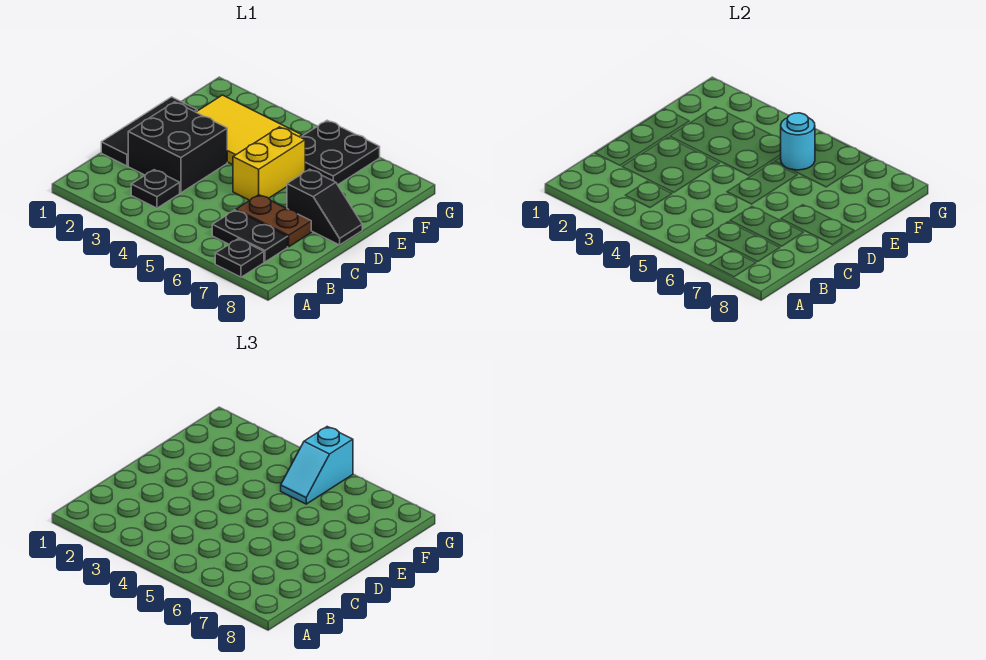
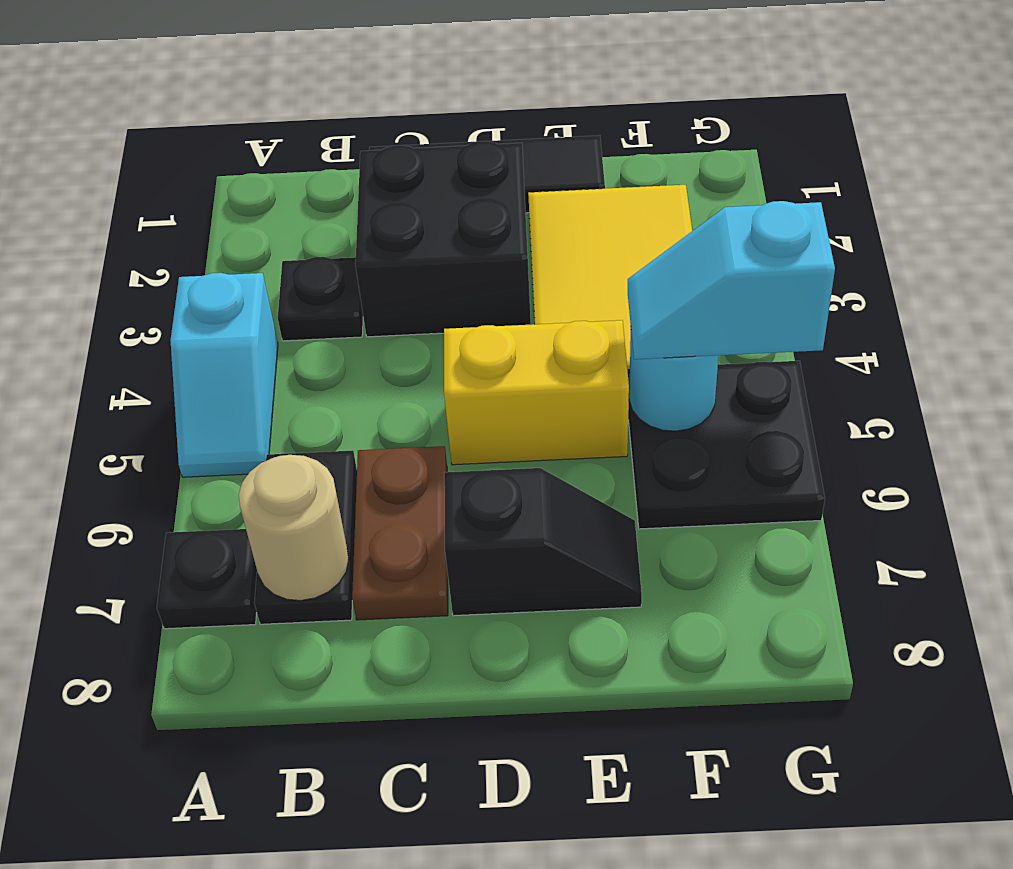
none -> cyan 1x2 slope [170,273,278,477]
none -> tan 1x1 round brick [239,455,349,601]
black 1x2 slope [287,169,362,245] -> black 1x2 slope turned to [444,468,642,616]

